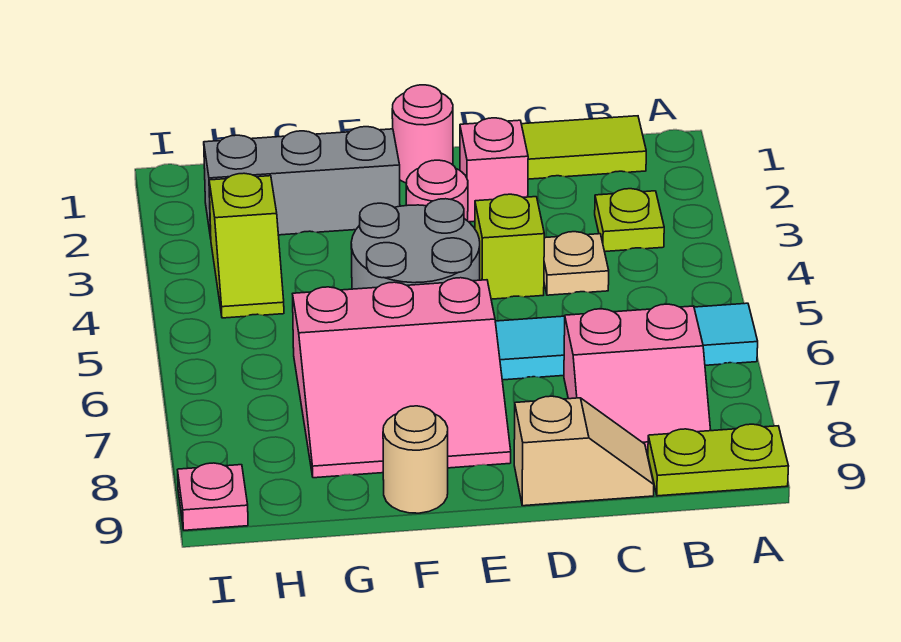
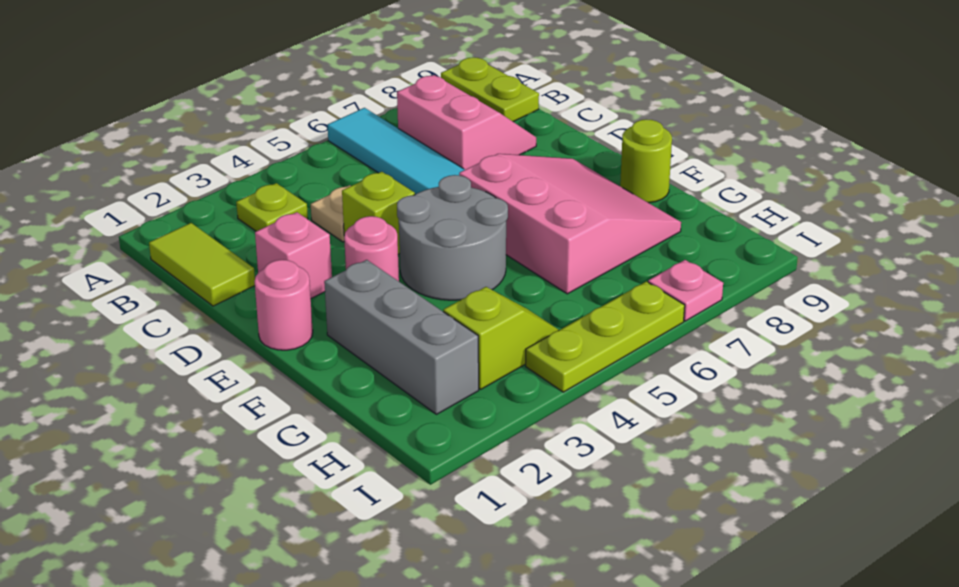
tan 1x2 slope [514,396,654,506] -> none
tan 1x1 round brick [383,406,448,513] -> lime 1x1 round brick [620,119,672,203]
none -> lime 1x3 plate [526,281,685,392]
pink 1x1 plate [178,463,248,530] -> pink 1x1 plate moved to [648,260,723,321]

